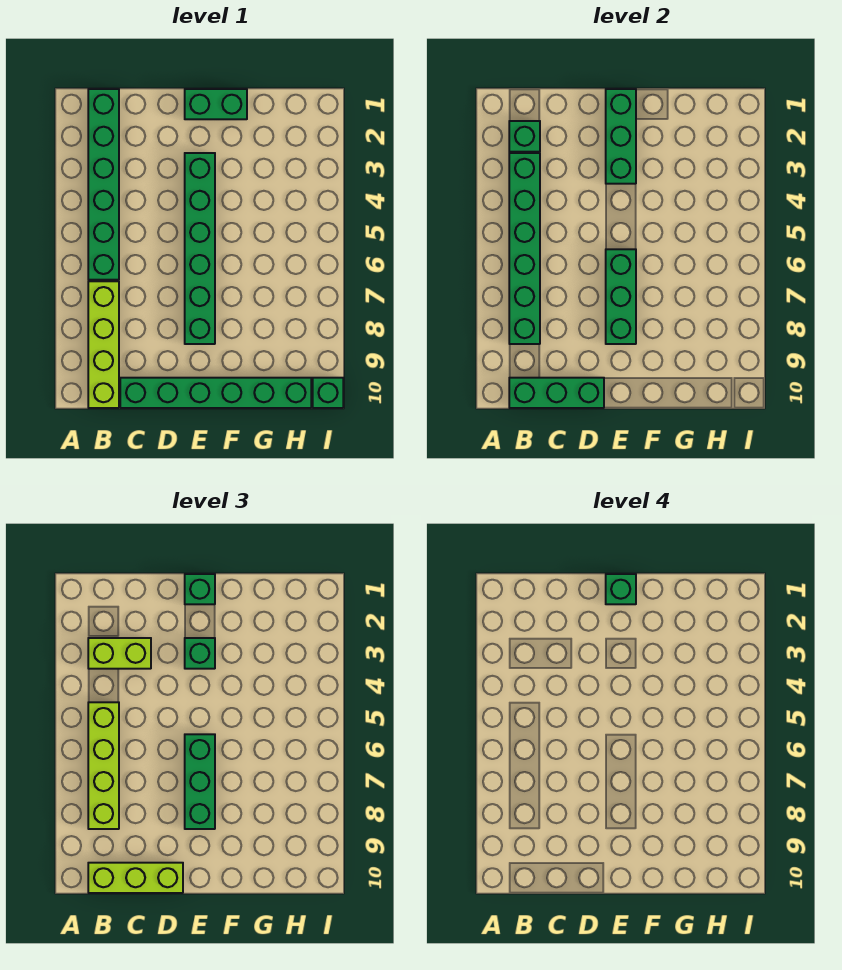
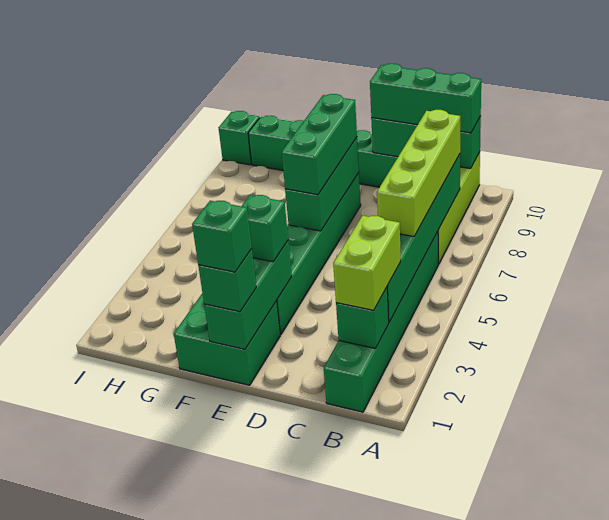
lime 1x2 brick [88,638,151,669] -> lime 1x2 brick turned to [333,216,401,310]
lime 1x3 brick [88,863,183,893] -> green 1x3 brick [370,64,481,133]
green 1x2 brick [185,89,247,119] -> green 2x2 brick [174,293,280,385]

